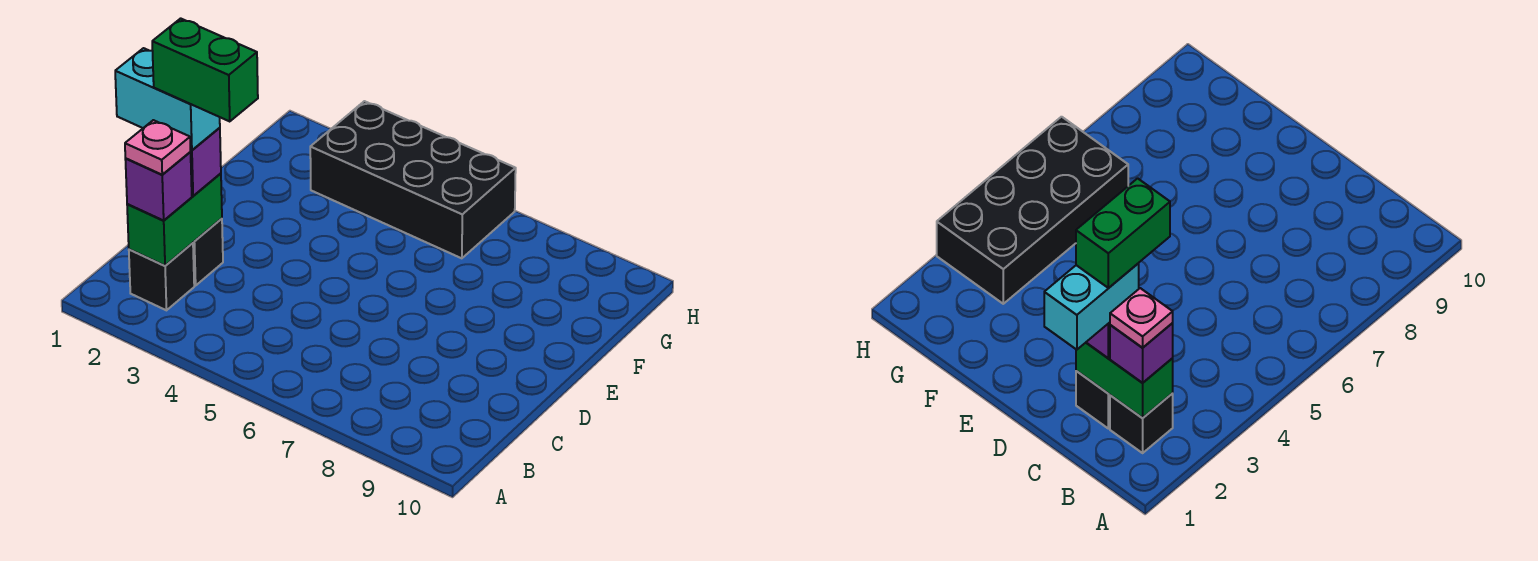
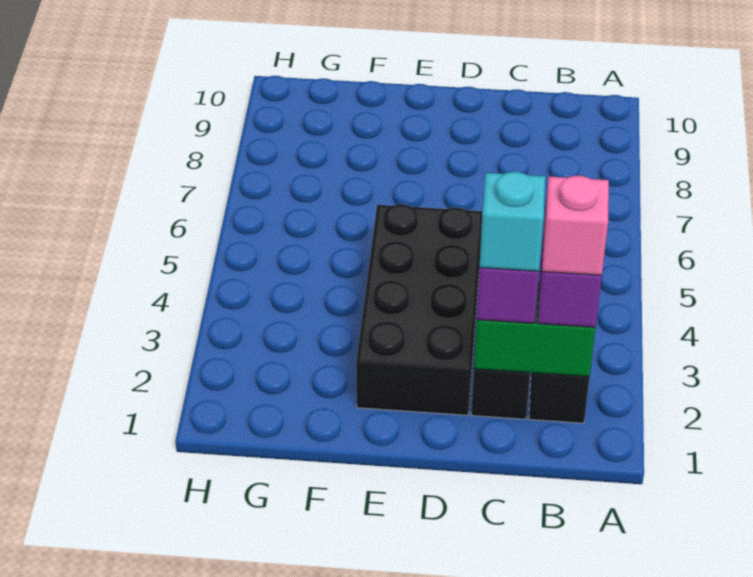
pink 1x1 plate [125,120,191,175] -> pink 1x1 brick [542,176,609,275]
cyan 1x2 brick [115,48,220,150] -> cyan 1x1 brick [479,172,545,271]
green 1x2 brick [152,18,258,121] -> none
black 2x4 brick [310,101,516,258] -> black 2x4 brick moved to [356,204,483,415]

